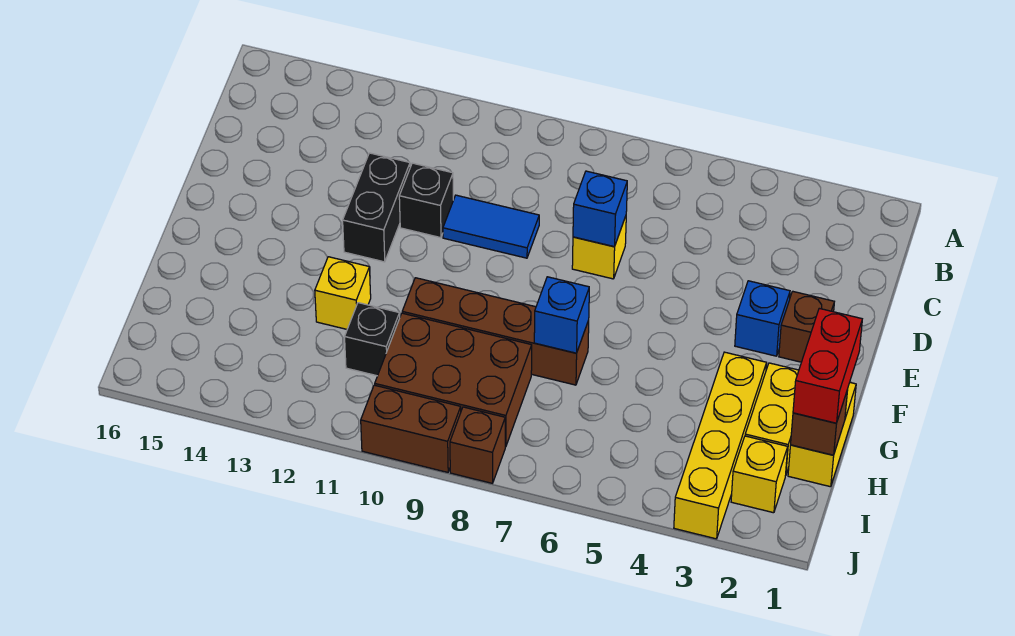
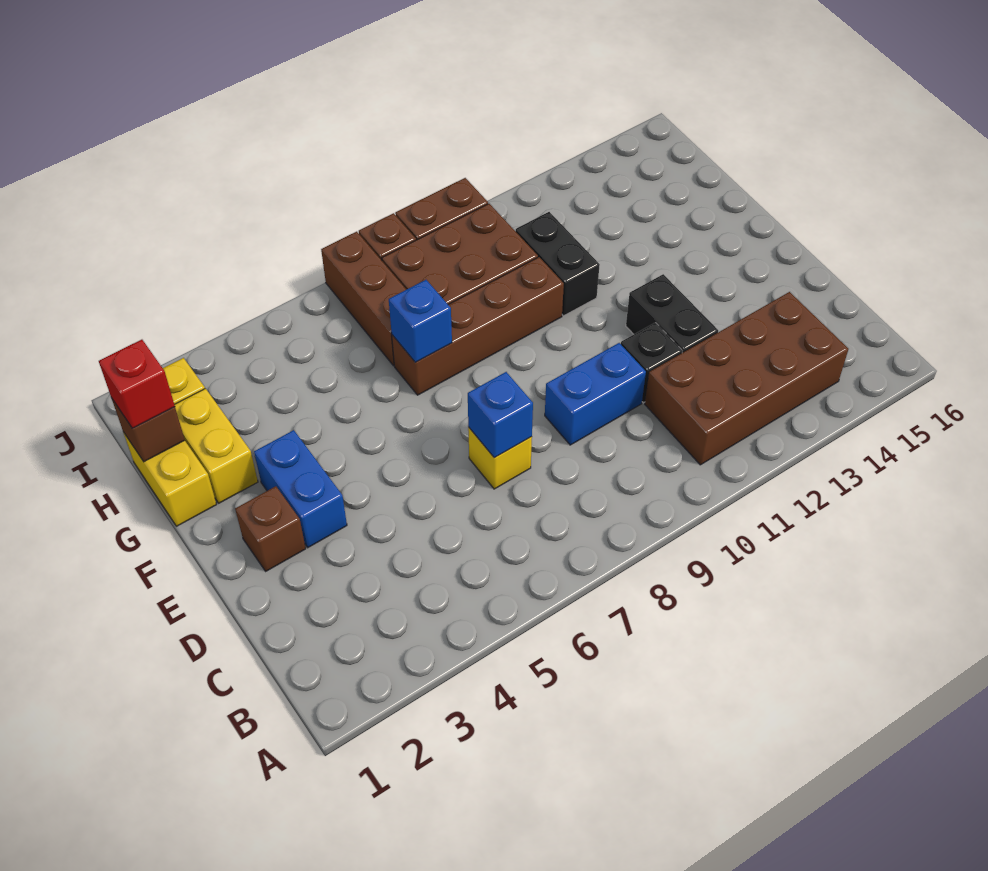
none -> brown 2x4 brick [645,292,848,465]
blue 1x2 tile [443,195,539,258] -> blue 1x2 brick [545,343,646,445]
blue 1x1 brick [735,281,790,356] -> blue 1x2 brick [254,430,347,547]
red 1x2 brick [793,308,862,423] -> red 1x1 brick [99,340,175,428]
yellow 1x4 brick [674,352,767,539] -> none
yellow 1x1 brick [315,257,371,329] -> none
none -> brown 1x3 brick [321,232,406,366]
black 1x1 brick [345,303,400,376] -> black 1x2 brick [516,212,600,316]

